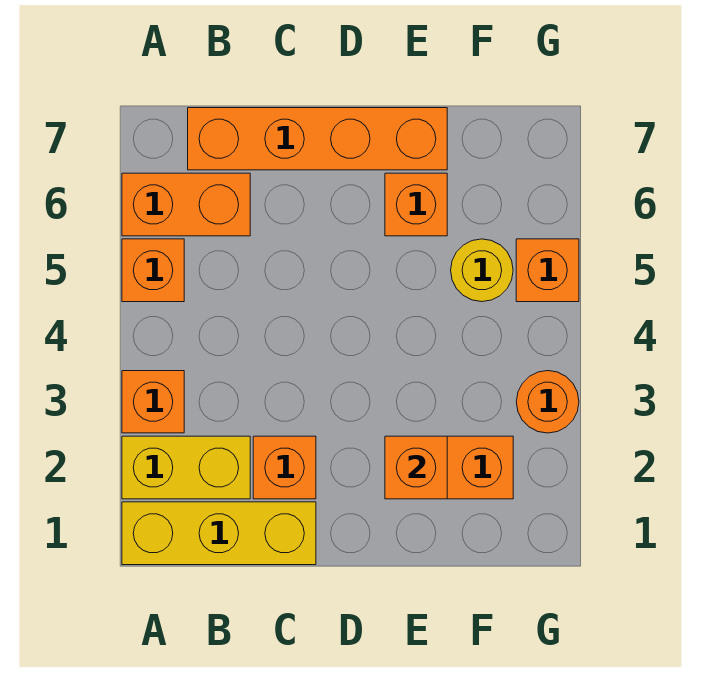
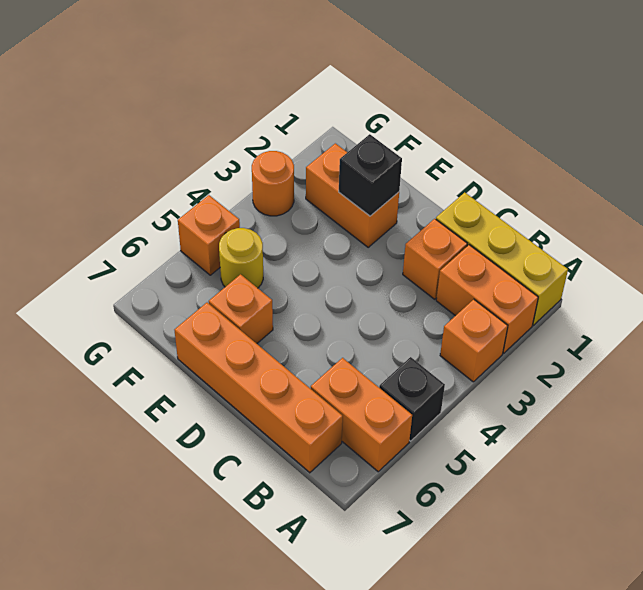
yellow 1x2 brick [122,436,250,499] -> orange 1x2 brick [436,245,538,353]
orange 1x1 brick [122,239,184,302] -> black 1x1 brick [379,357,445,441]
orange 1x1 brick [385,436,447,499] -> black 1x1 brick [339,134,402,216]

